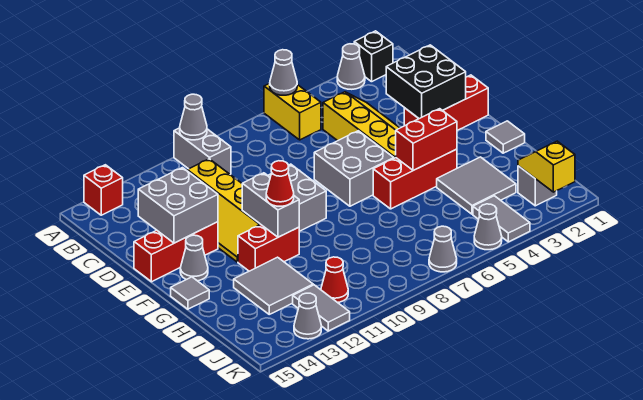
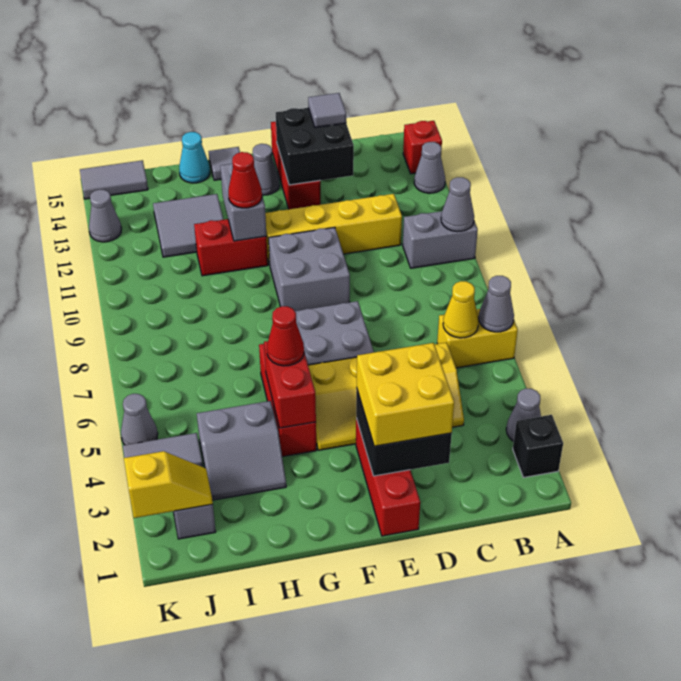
none -> yellow 1x1 cone [443,281,479,338]
none -> yellow 2x2 brick [357,343,454,446]
grey 2x2 brick [138,168,218,243] -> black 2x2 brick [276,108,354,185]
grey 1x2 brick [242,173,299,237] -> grey 1x2 brick turned to [220,164,266,241]
grey 1x1 tile [486,121,525,153] -> grey 1x1 tile moved to [308,93,346,127]
red 1x2 brick [238,224,299,271] -> red 1x2 brick turned to [194,219,268,276]
grey 2x2 tile [437,157,516,214] -> grey 2x2 slope [197,401,286,500]
none -> cyan 1x1 cone [179,132,210,183]
red 1x1 cone [321,257,348,303] -> red 1x1 cone moved to [267,306,304,366]
grey 1x2 tile [293,285,350,331] -> grey 1x2 tile moved to [80,160,148,199]
grey 1x1 cone [429,226,457,272] -> grey 1x1 cone moved to [414,142,445,193]

